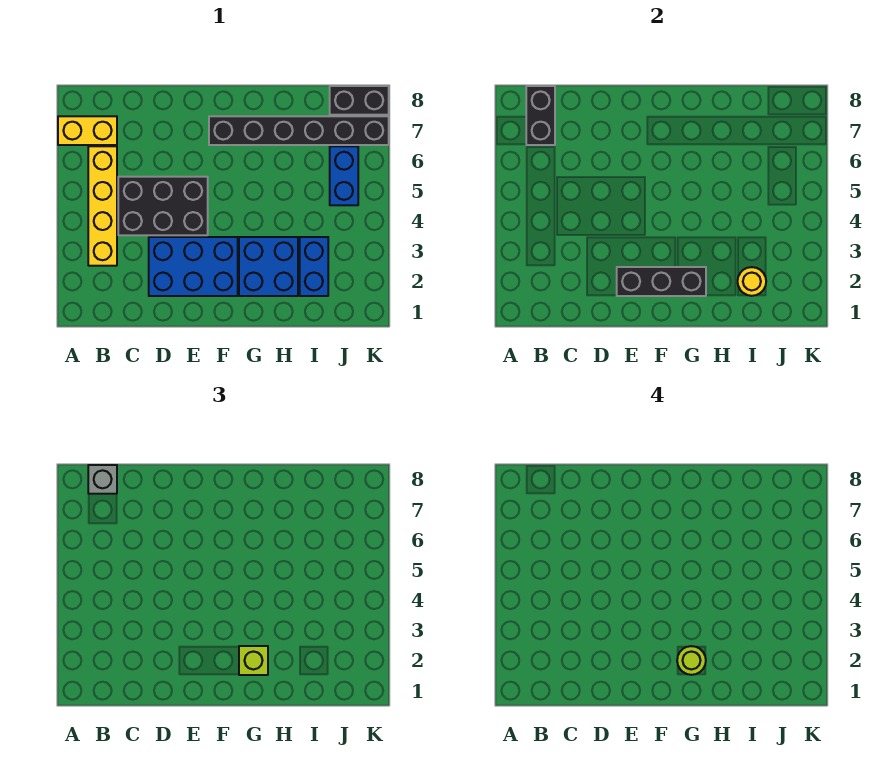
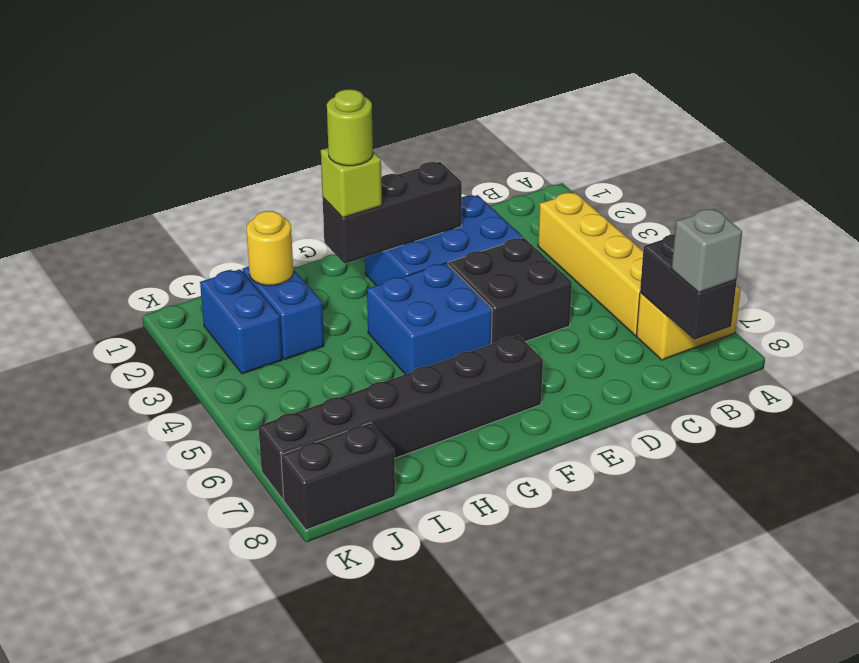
black 2x3 brick [118,177,208,235] -> black 2x2 brick [448,238,572,344]
blue 2x2 brick [239,237,298,296] -> blue 2x2 brick moved to [367,263,492,374]
blue 1x2 brick [330,146,358,205] -> blue 1x2 brick moved to [200,269,282,374]

